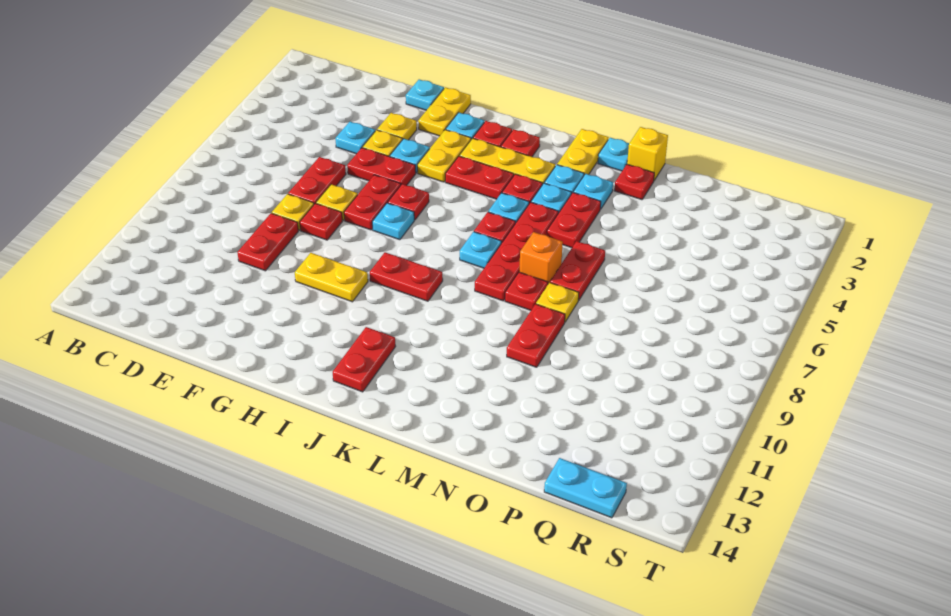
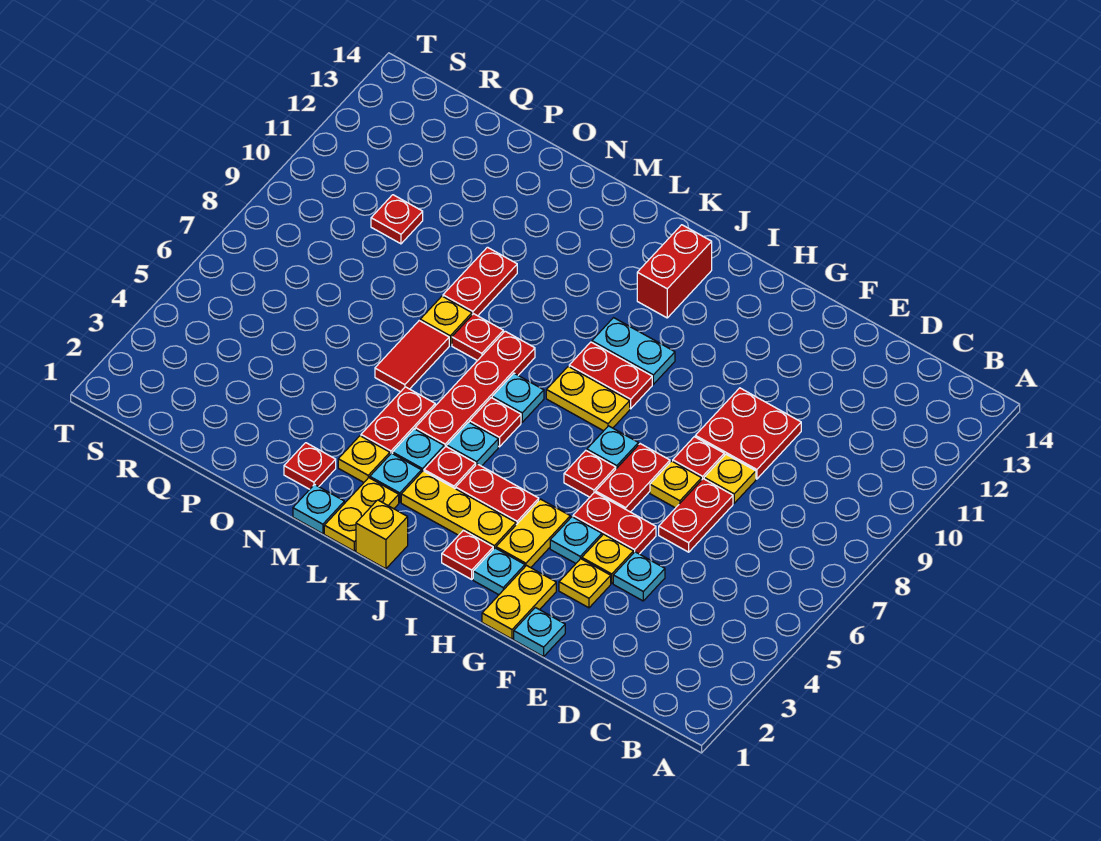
red 1x2 plate [237,213,298,271] -> red 2x2 plate [695,388,801,479]
yellow 1x2 plate [295,253,368,302] -> yellow 1x2 plate moved to [546,366,630,431]
red 1x1 plate [501,129,540,157] -> red 1x1 plate moved to [371,195,423,244]
red 1x2 plate [333,327,396,392] -> red 1x2 brick [637,225,712,318]
cyan 1x1 plate [573,174,613,209] -> yellow 1x1 plate [338,436,390,482]
orange 1x1 brick [519,232,563,284] -> none
yellow 1x1 brick [627,127,668,180] -> yellow 1x1 brick moved to [356,500,408,569]
red 1x2 plate [550,241,605,300] -> red 1x2 tile [375,321,449,392]
cyan 1x2 plate [544,458,627,518] -> cyan 1x2 plate moved to [592,318,675,384]

